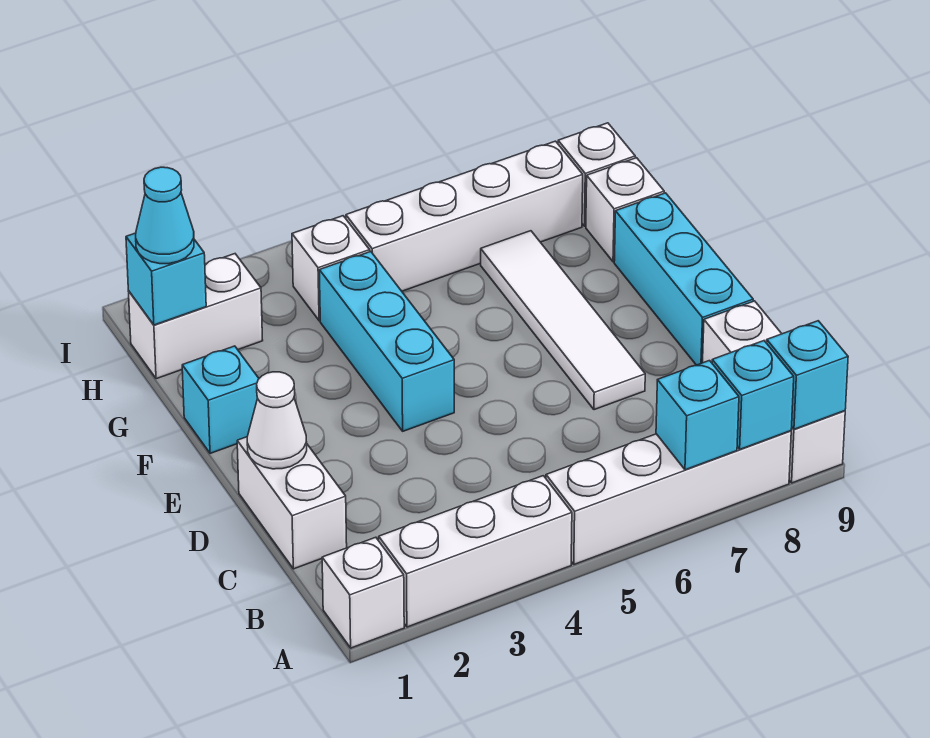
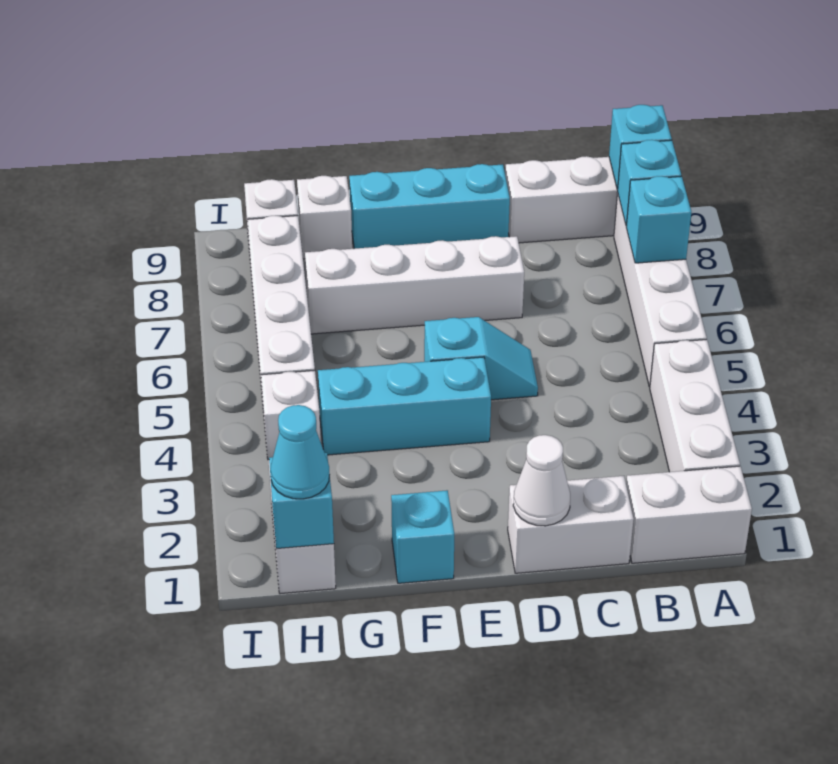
white 1x1 brick [322,537,404,648] -> white 1x2 brick [626,466,752,563]
none -> cyan 1x2 slope [424,317,538,400]
white 1x4 tile [481,231,645,410] -> white 1x4 brick [305,236,524,334]

